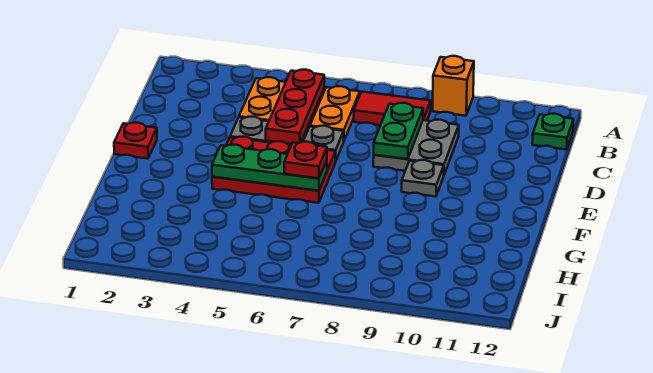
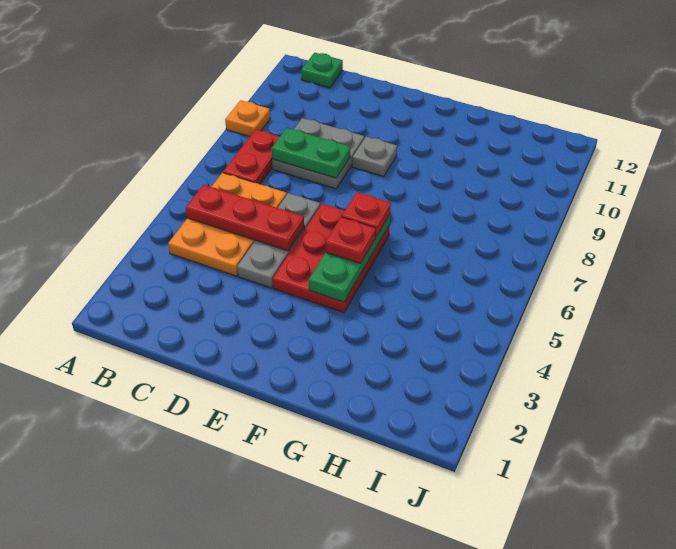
orange 1x1 brick [433,56,474,116] -> orange 1x1 plate [225,100,270,137]
red 1x2 tile [354,92,431,125] -> red 1x2 plate [223,129,280,184]
red 1x1 plate [114,123,157,159] -> red 1x1 plate moved to [325,217,376,264]

